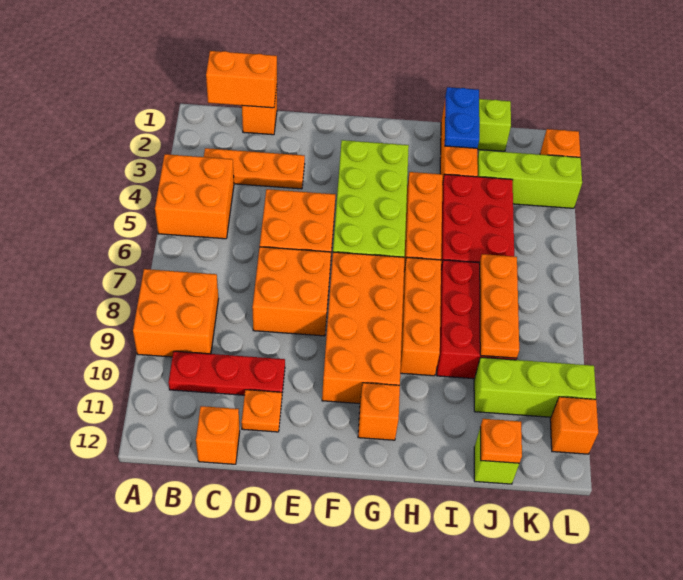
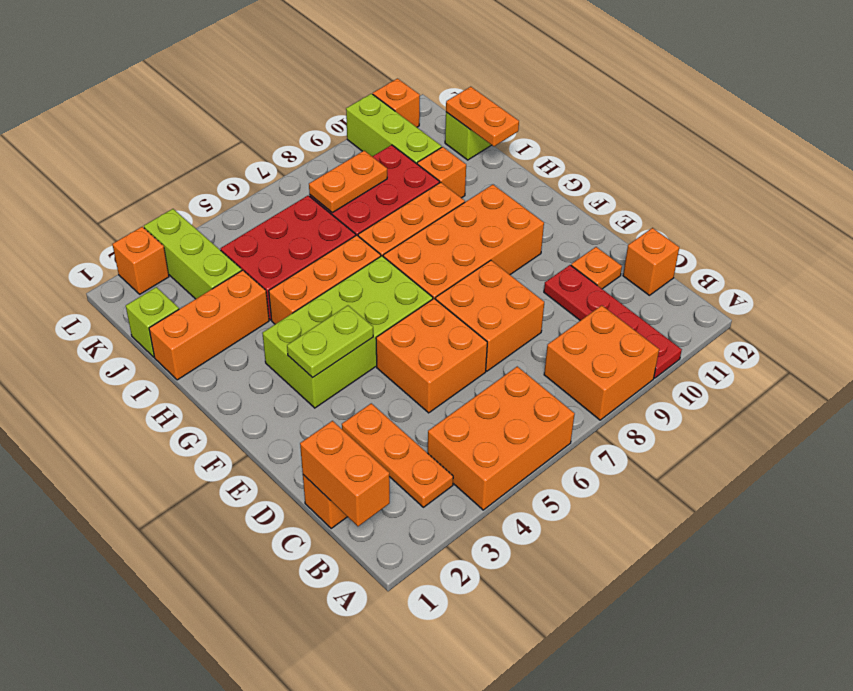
orange 2x2 brick [155,154,234,239] -> orange 2x3 brick [428,367,575,510]
red 1x3 plate [168,351,285,395] -> red 1x4 plate [544,265,682,378]
none -> lime 1x2 plate [287,305,373,378]
orange 1x1 brick [358,383,400,440] -> orange 1x1 brick moved to [417,147,466,198]
blue 1x2 plate [445,87,479,148] -> none
orange 1x3 plate [480,254,519,358] -> orange 1x2 plate [309,151,387,213]
orange 1x1 plate [481,419,522,463] -> orange 1x2 plate [446,87,519,146]

